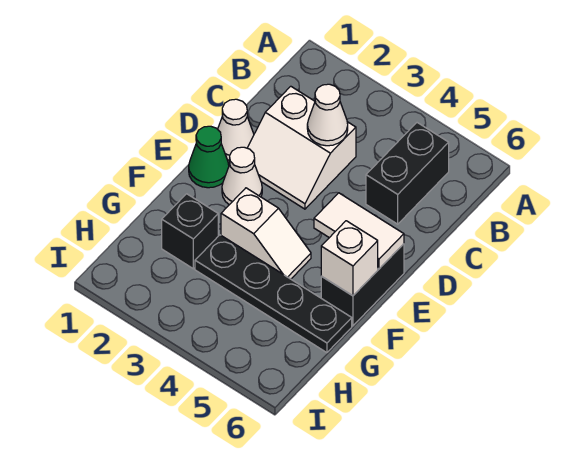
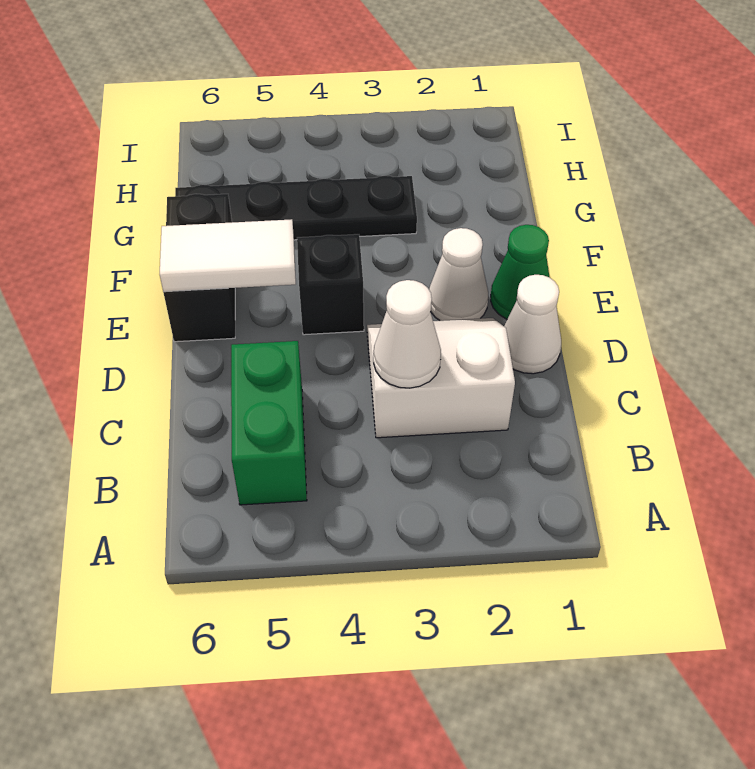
black 1x2 brick [366,123,449,224] -> green 1x2 brick [231,341,307,505]
white 1x2 slope [221,188,311,279] -> none
white 1x1 brick [321,221,378,296] -> none
black 1x1 brick [162,194,218,269] -> black 1x1 brick moved to [297,234,364,335]

